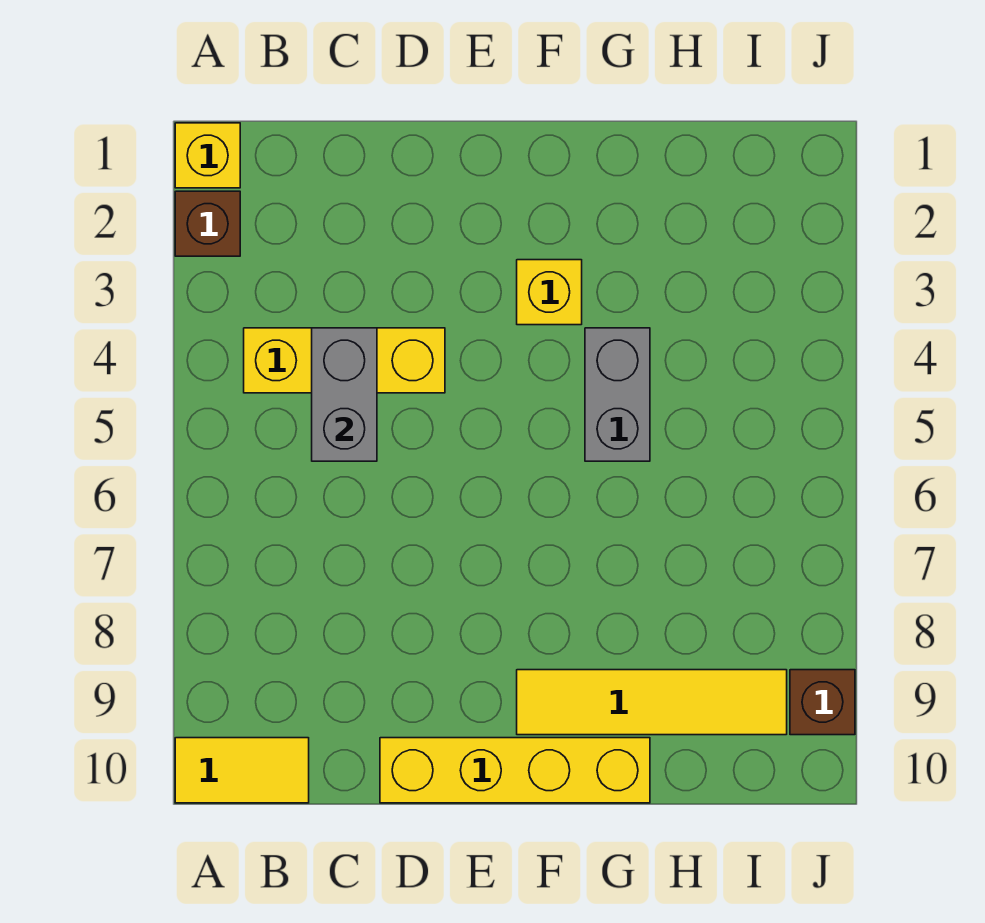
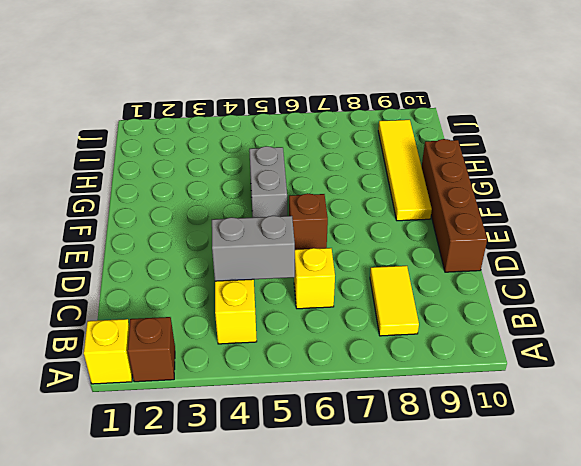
yellow 1x2 tile [175,738,309,803] -> yellow 1x2 tile moved to [370,266,419,336]
yellow 1x4 brick [380,738,650,803] -> brown 1x4 brick [422,139,487,272]
yellow 1x1 brick [517,260,582,325] -> yellow 1x1 brick moved to [294,248,335,309]
grey 1x2 brick [585,328,650,461] -> grey 1x2 brick turned to [249,146,287,217]
brown 1x1 brick [790,670,855,735] -> brown 1x1 brick moved to [289,193,328,250]

